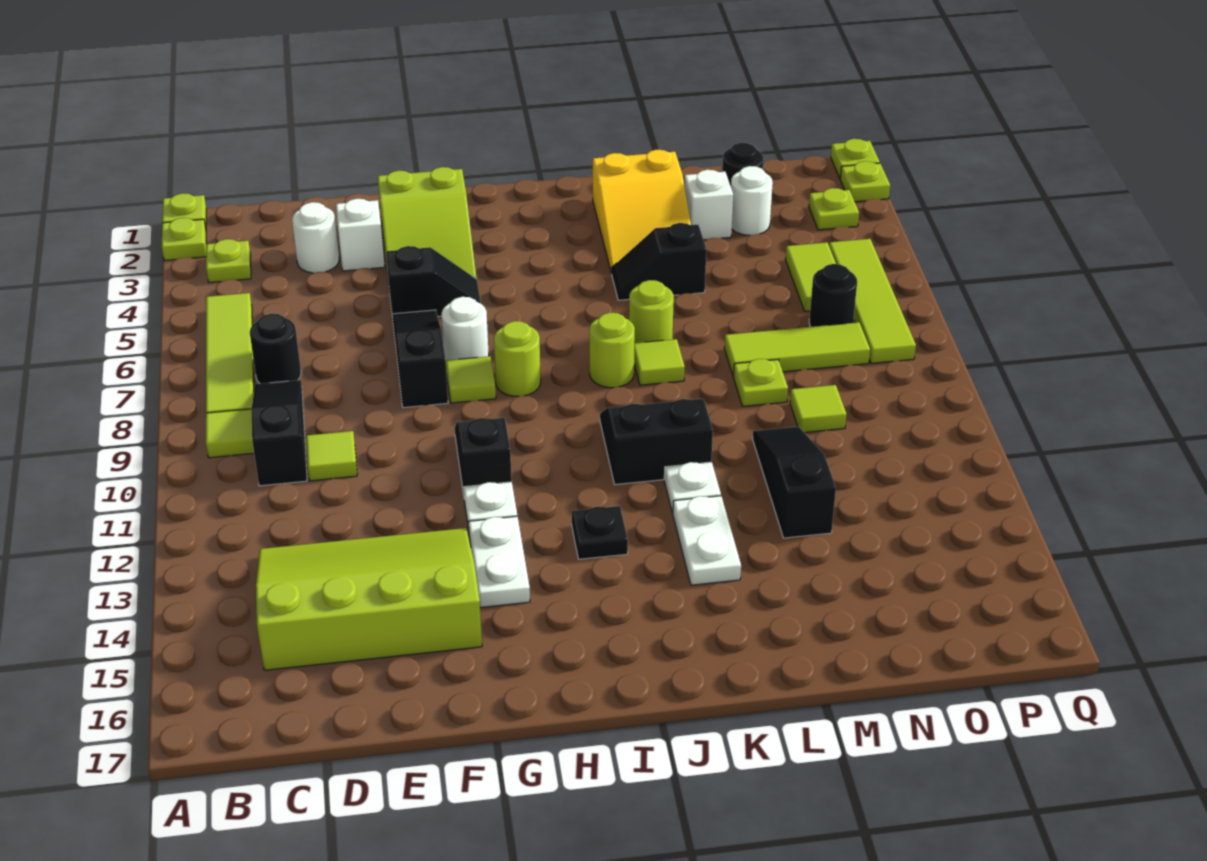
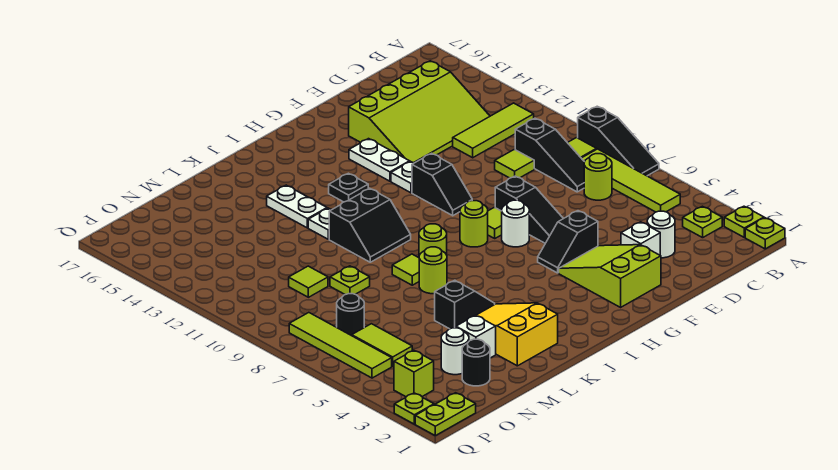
black 1x1 round brick [250,314,301,384] -> lime 1x1 round brick [584,154,612,200]
lime 1x3 tile [724,322,870,376] -> lime 1x3 tile moved to [453,103,534,158]
black 1x3 slope [753,427,836,538] -> black 1x3 slope moved to [578,106,659,176]
lime 1x1 plate [809,188,859,230] -> lime 1x1 brick [394,350,434,397]
lime 1x1 plate [831,139,880,178] -> lime 1x2 plate [415,393,476,436]

